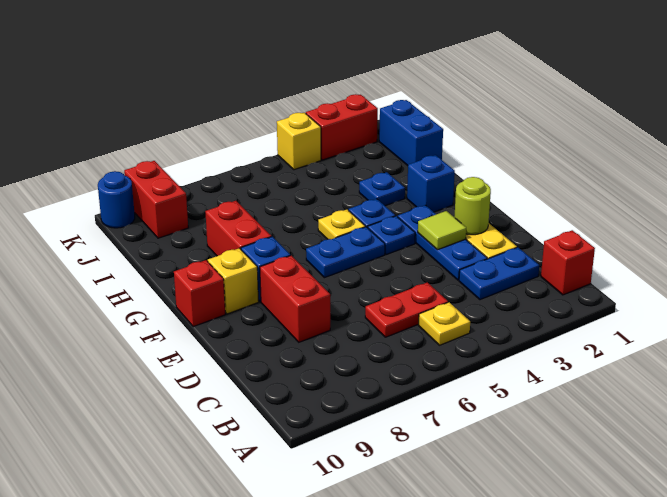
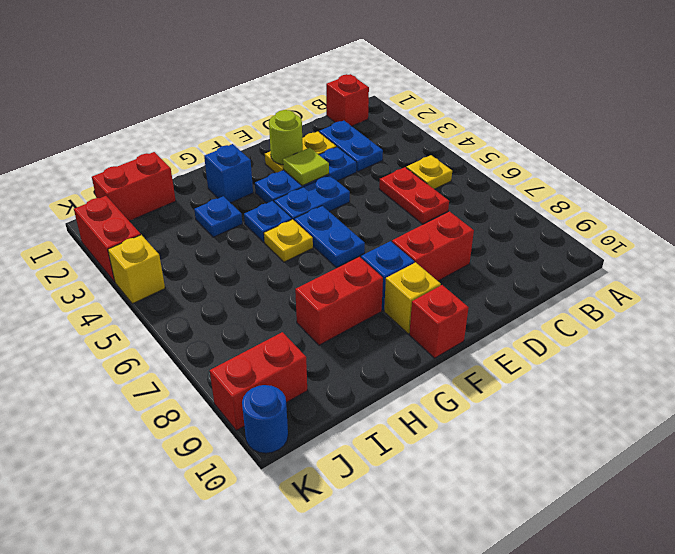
blue 1x1 plate [368,216,415,254] -> blue 1x2 plate [274,175,350,220]
blue 1x2 brick [379,100,443,166] -> red 1x2 brick [92,152,176,221]

